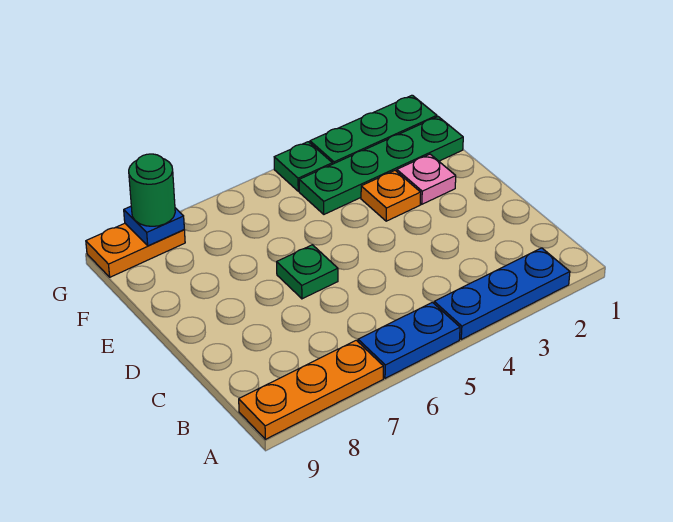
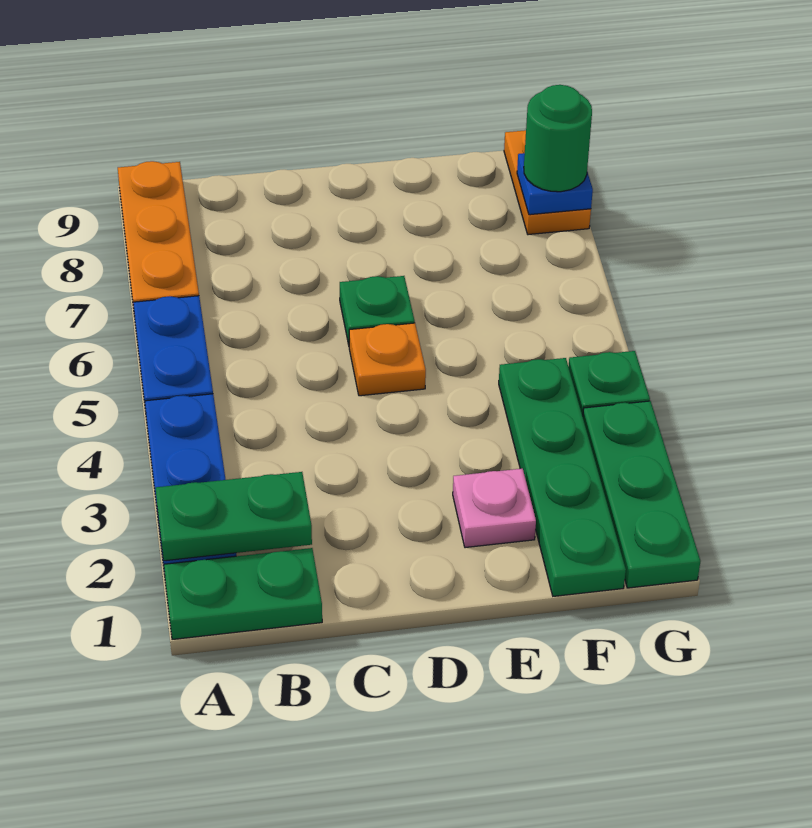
none -> green 1x2 plate [164,548,322,640]
none -> green 1x2 plate [156,472,312,561]
orange 1x1 plate [361,171,421,221] -> orange 1x1 plate moved to [349,323,426,396]

